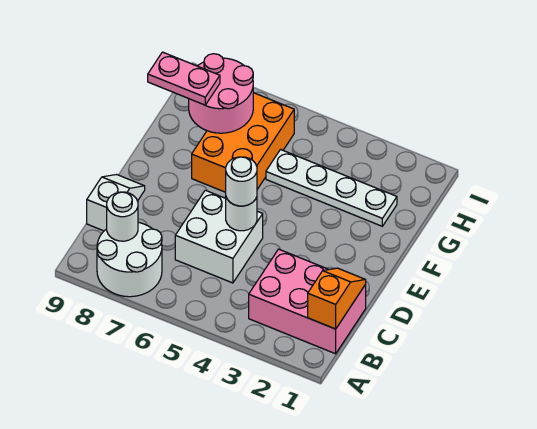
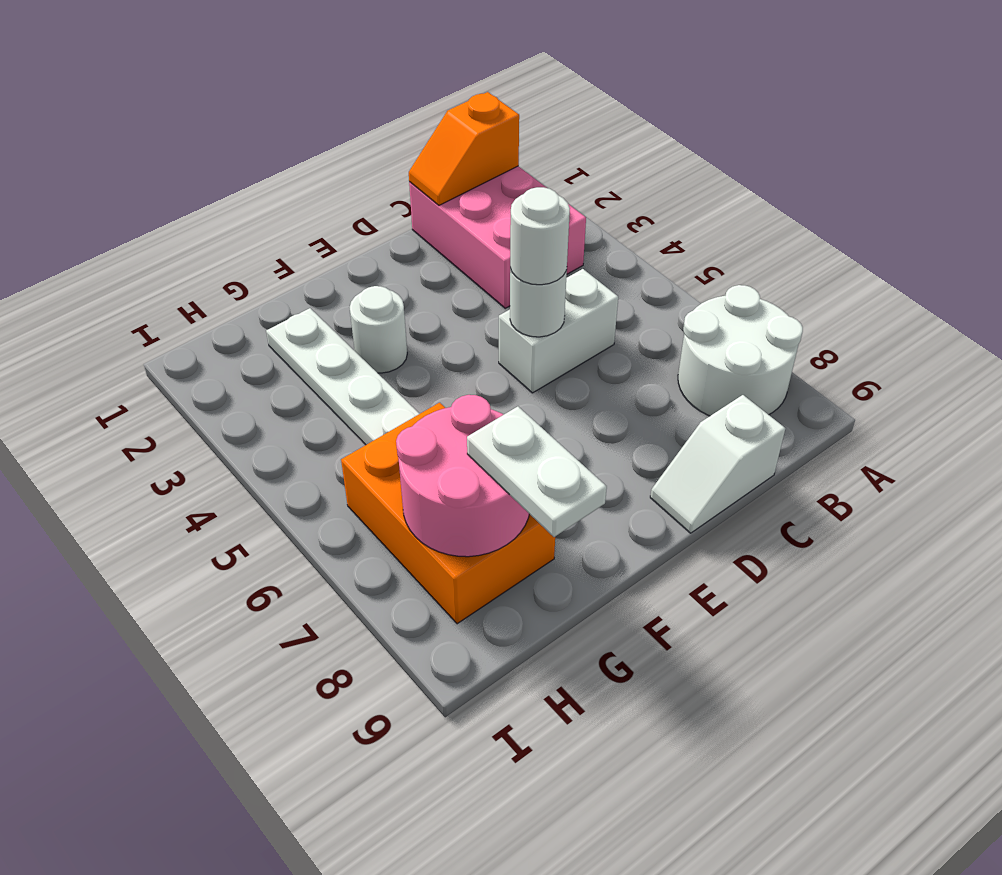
white 1x1 round brick [107,192,138,241] -> white 1x1 round brick moved to [350,286,407,373]
white 2x2 brick [175,190,263,283] -> white 1x2 brick [499,269,618,393]
orange 2x3 brick [192,93,294,192] -> orange 2x3 brick turned to [341,403,555,624]
pink 1x2 plate [148,52,220,105] -> white 1x2 plate [467,406,607,537]

